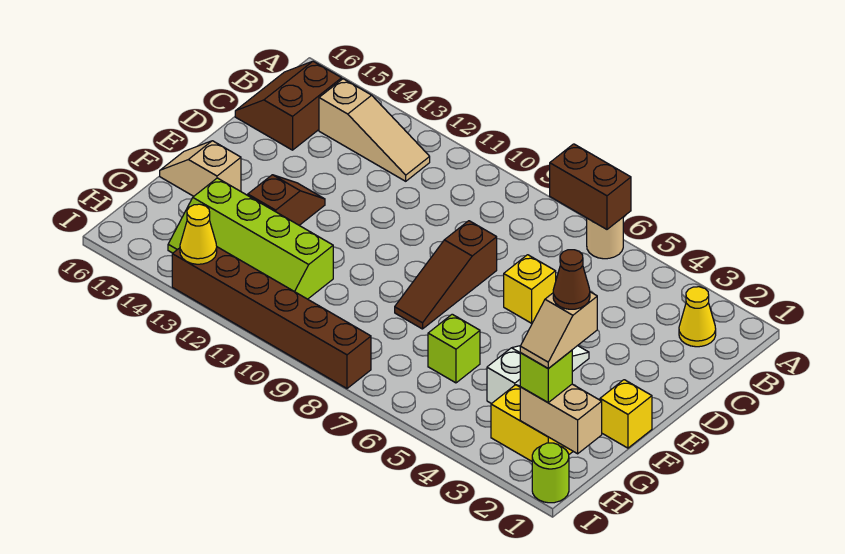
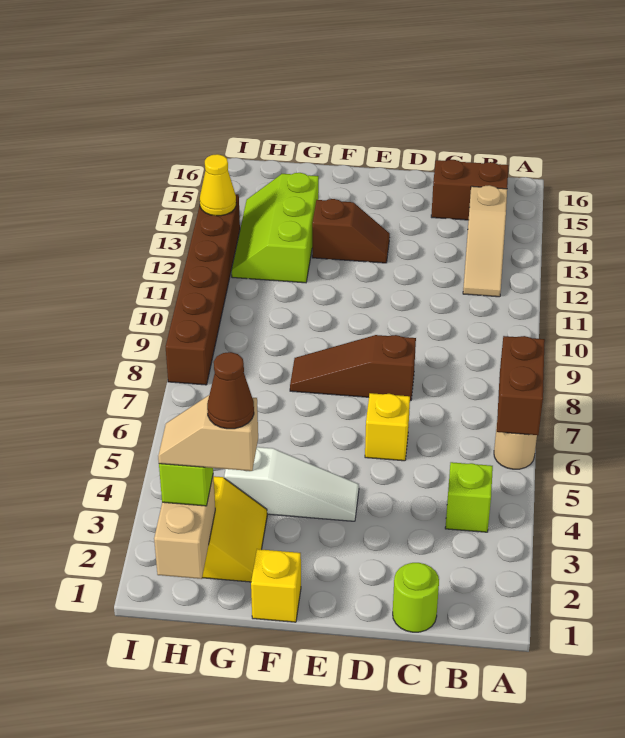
yellow 1x1 cone [679,287,716,347] -> none
tan 1x2 slope [160,141,241,196] -> none
lime 1x1 brick [428,314,480,383] -> lime 1x1 brick moved to [445,462,493,532]
lime 2x4 slope [168,178,333,299] -> lime 2x3 slope [231,173,319,283]
lime 1x1 round brick [532,443,569,503] -> lime 1x1 round brick moved to [393,563,439,632]

